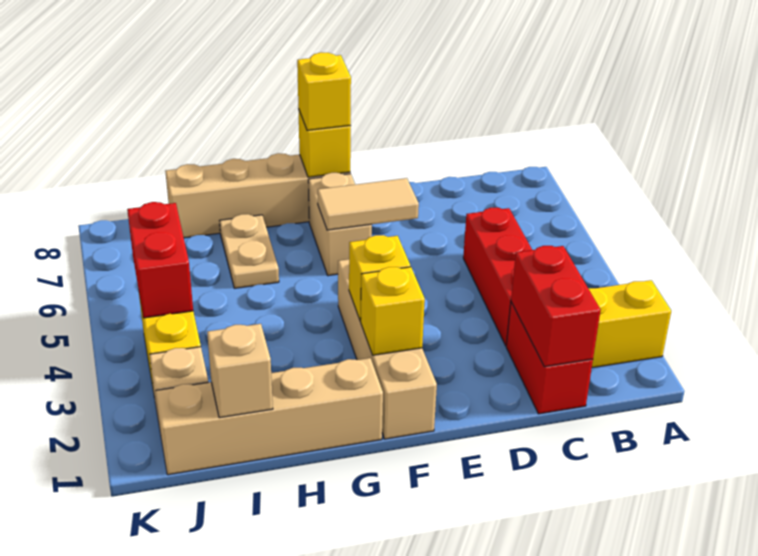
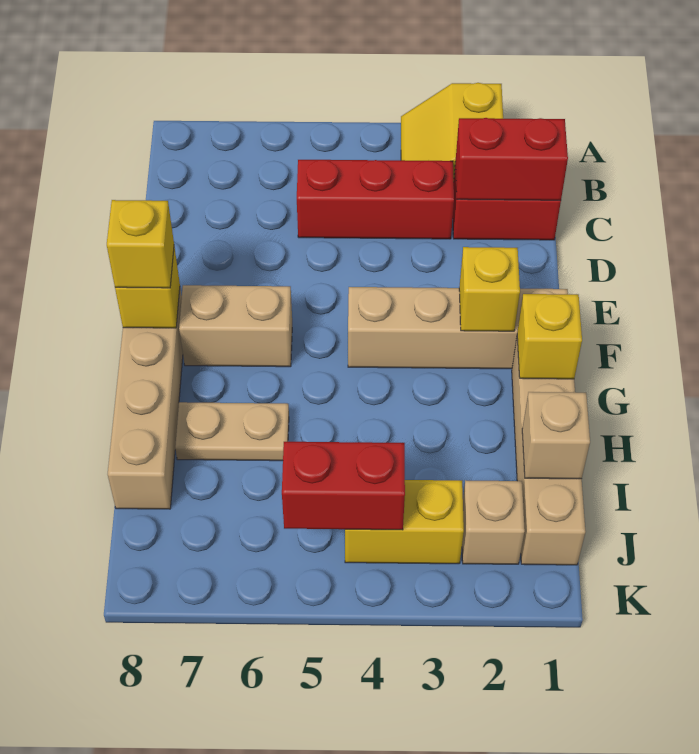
tan 1x2 tile [318,178,419,230] -> none
yellow 1x1 brick [349,235,410,321] -> yellow 1x1 brick moved to [517,294,582,379]

